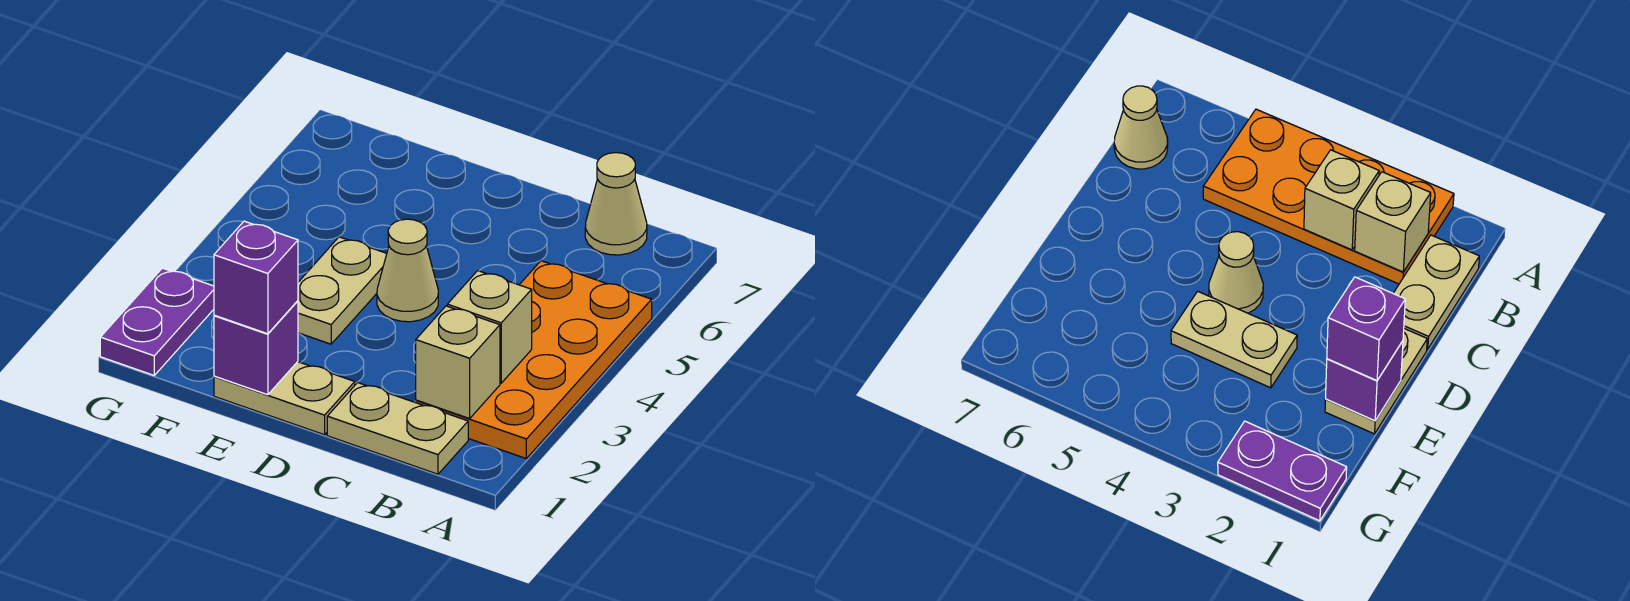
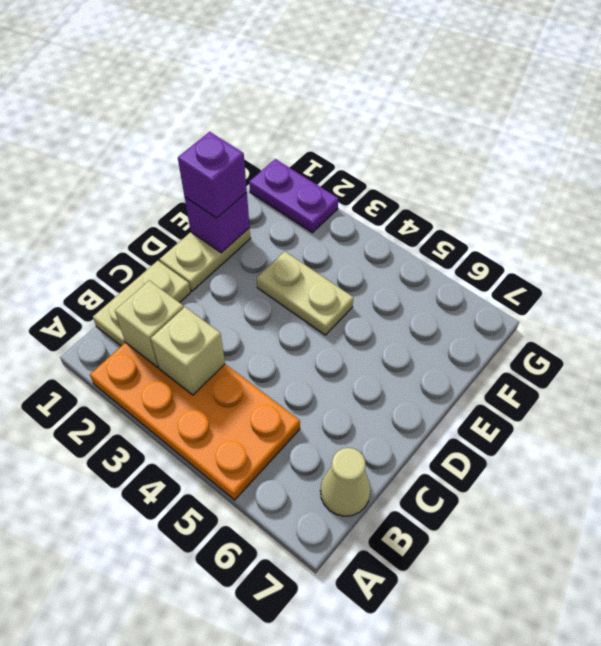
tan 1x1 cone [377,219,438,322] -> none

